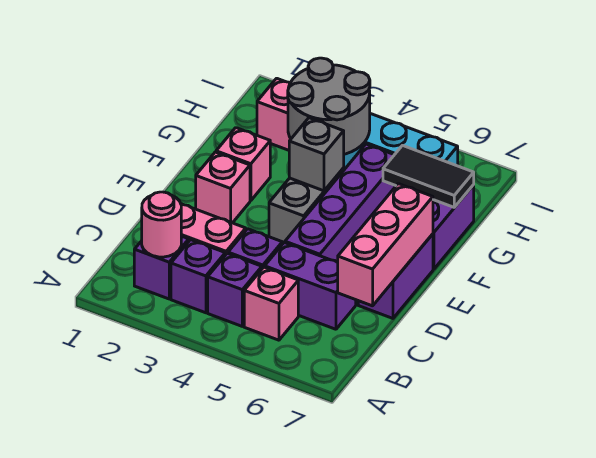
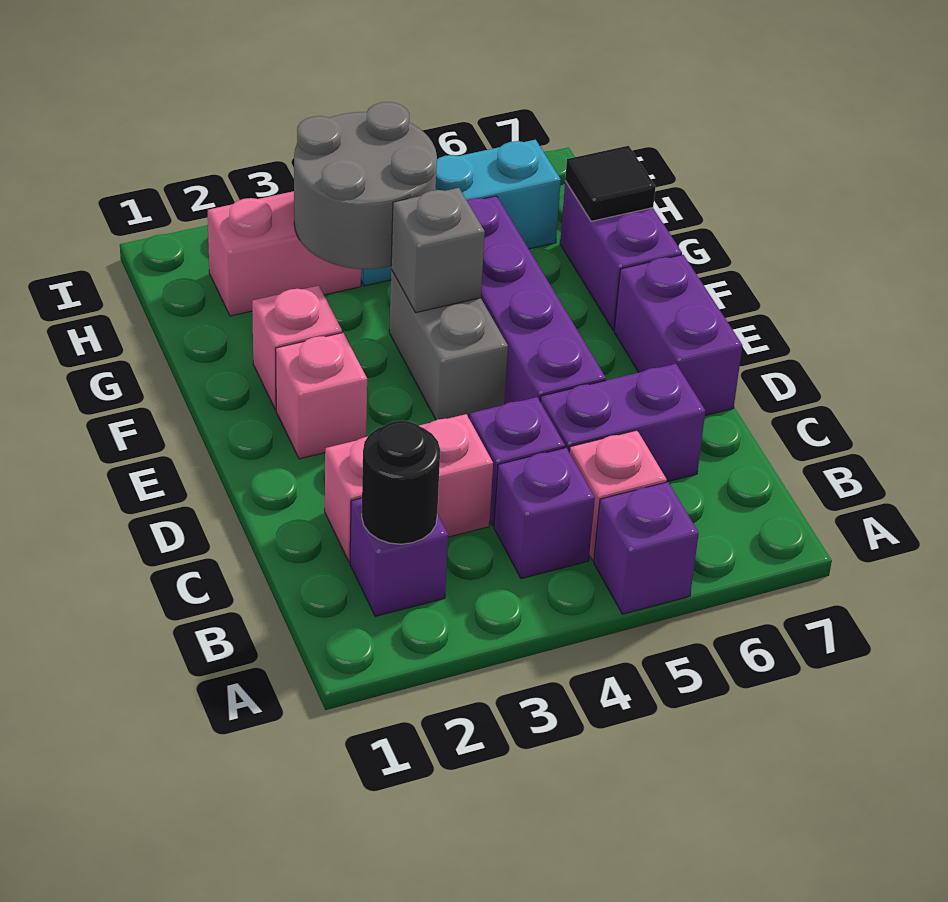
pink 1x1 round brick [142,192,181,257] -> black 1x1 round brick [362,421,440,544]
purple 1x1 brick [171,240,225,313] -> purple 1x1 brick moved to [594,482,699,614]
pink 1x3 brick [338,184,433,306] -> none
black 1x2 tile [383,146,474,207] -> black 1x1 tile [565,146,656,221]

